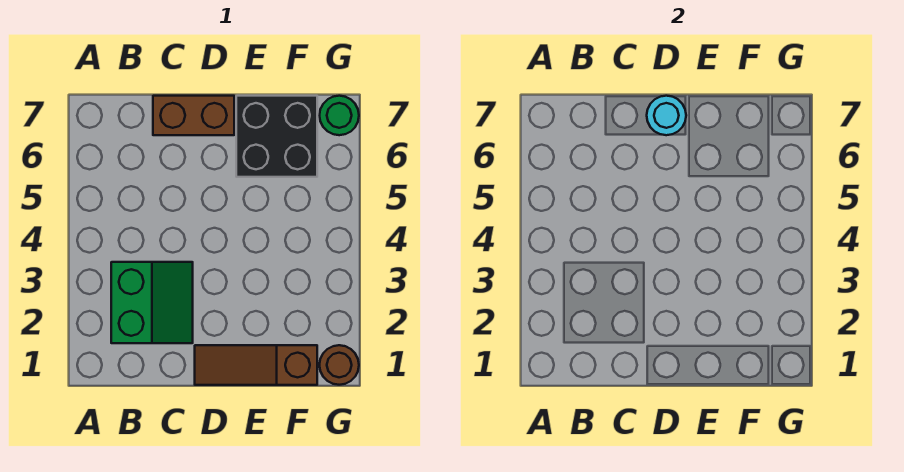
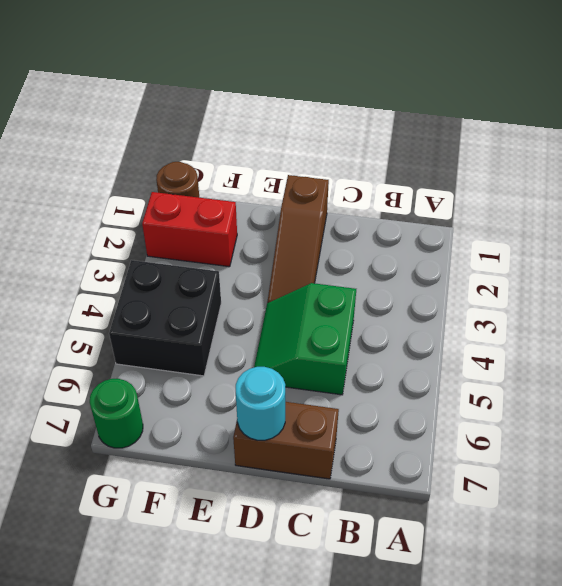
green 2x2 slope [111,262,193,343] -> green 2x2 slope moved to [254,283,356,395]
brown 1x3 slope [195,345,317,385] -> brown 1x3 slope turned to [267,175,329,303]
black 2x2 brick [236,96,317,177] -> black 2x2 brick moved to [109,260,221,376]
none -> red 1x2 brick [142,192,237,267]

